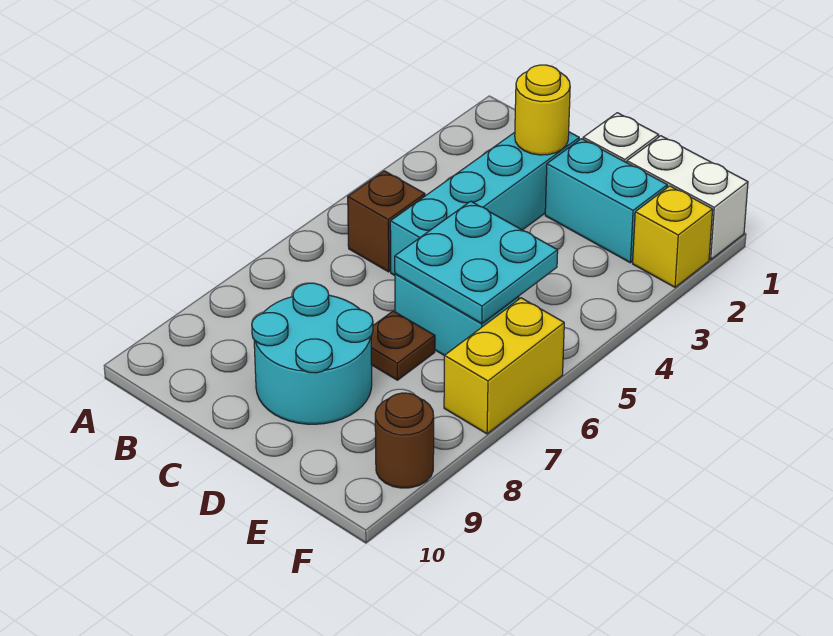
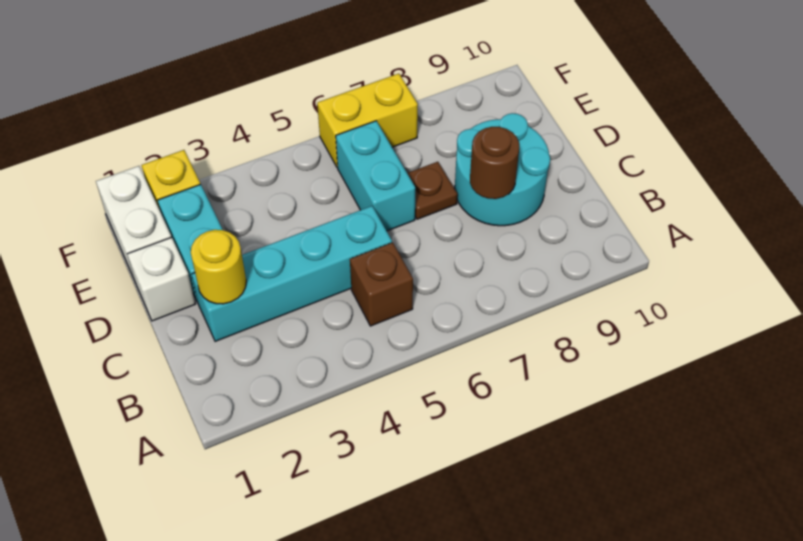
cyan 2x2 plate [395,201,558,324] -> none
brown 1x1 round brick [375,393,434,488] -> brown 1x1 round brick moved to [470,127,519,199]

